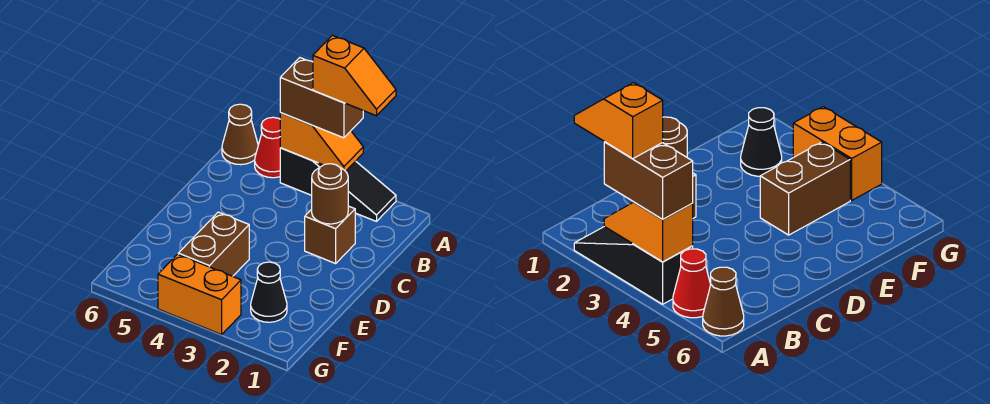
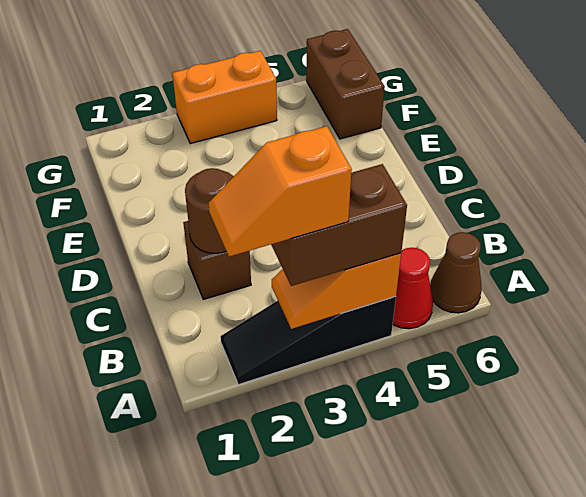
brown 1x2 brick [178,212,249,276] -> brown 1x2 brick moved to [306,29,385,139]
black 1x1 cone [251,262,287,322] -> none

